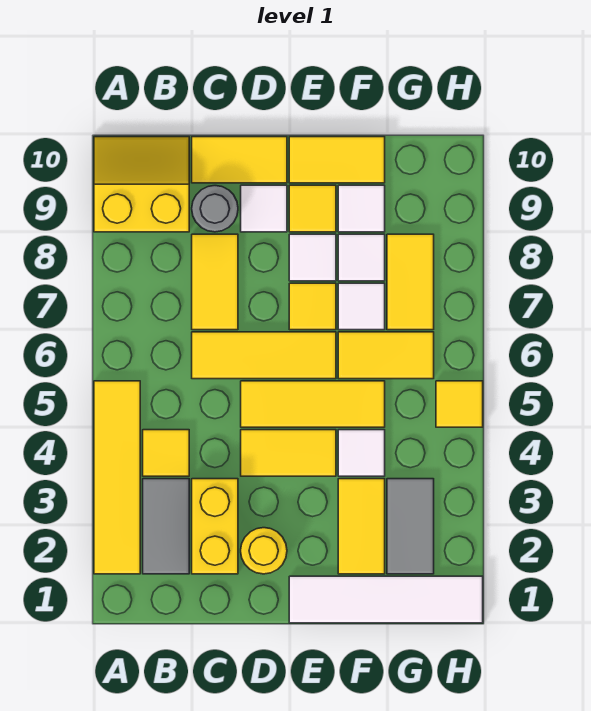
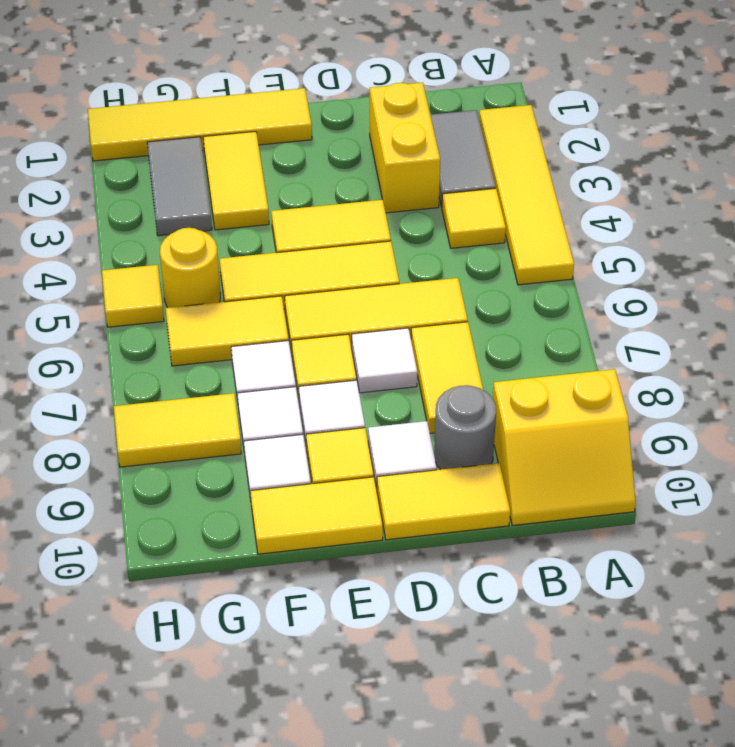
yellow 1x1 round brick [241,528,287,574] -> yellow 1x1 round brick moved to [160,228,220,308]
white 1x4 tile [289,576,483,623] -> yellow 1x4 tile [88,88,312,161]
white 1x1 tile [338,430,385,476] -> white 1x1 tile moved to [352,328,417,393]
yellow 1x2 tile [387,234,434,330] -> yellow 1x2 tile turned to [114,393,241,467]

